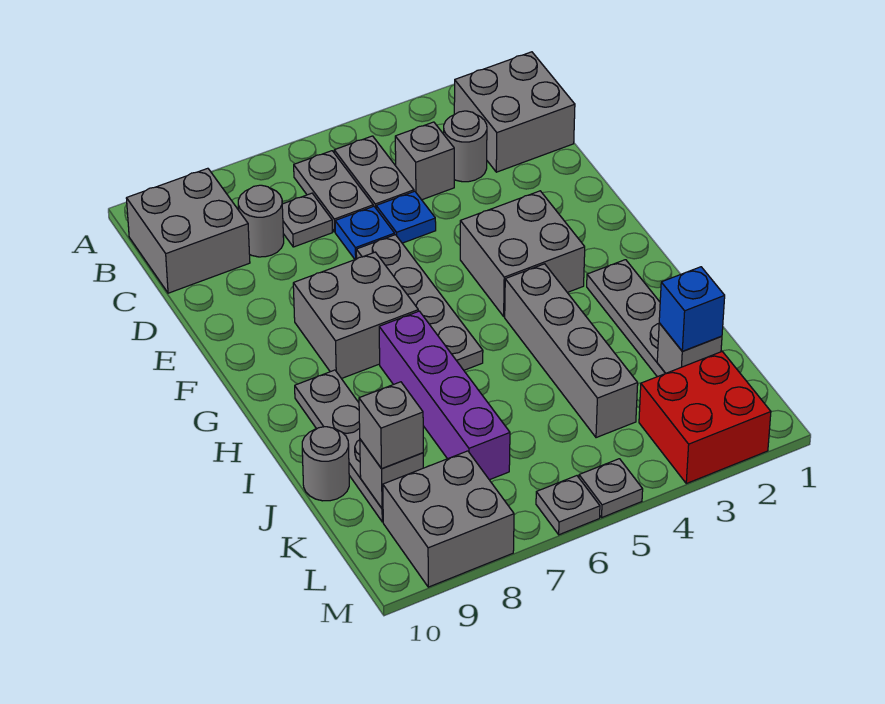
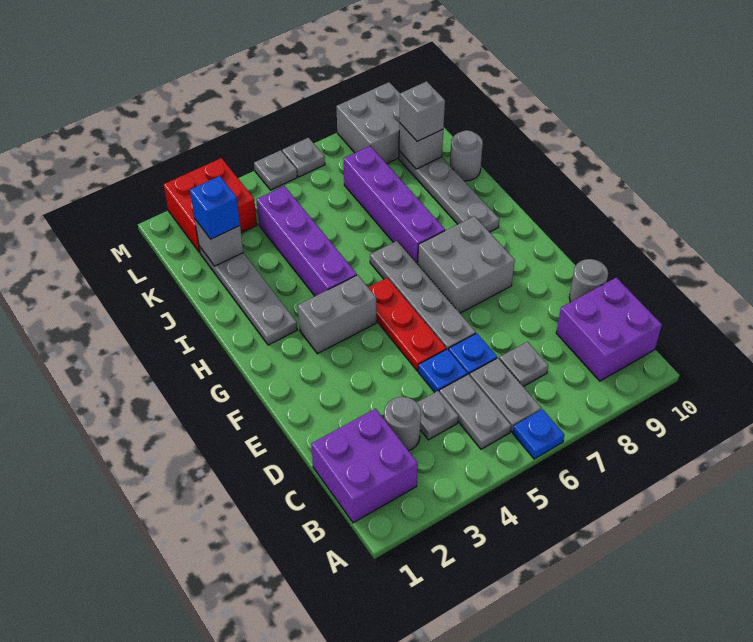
none -> blue 1x1 plate [513,409,564,459]
grey 2x2 brick [454,52,575,172] -> purple 2x2 brick [311,409,418,523]
grey 2x2 brick [126,168,250,293] -> purple 2x2 brick [556,277,662,381]
grey 1x1 brick [395,122,454,200] -> grey 1x1 plate [417,391,458,440]
grey 1x1 round brick [238,185,284,257] -> grey 1x1 round brick moved to [569,259,608,302]
none -> red 1x3 plate [368,278,446,371]
grey 2x2 brick [460,191,585,316] -> grey 1x2 brick [298,275,376,354]
grey 1x4 brick [505,264,638,438] -> purple 1x4 brick [257,186,357,296]

